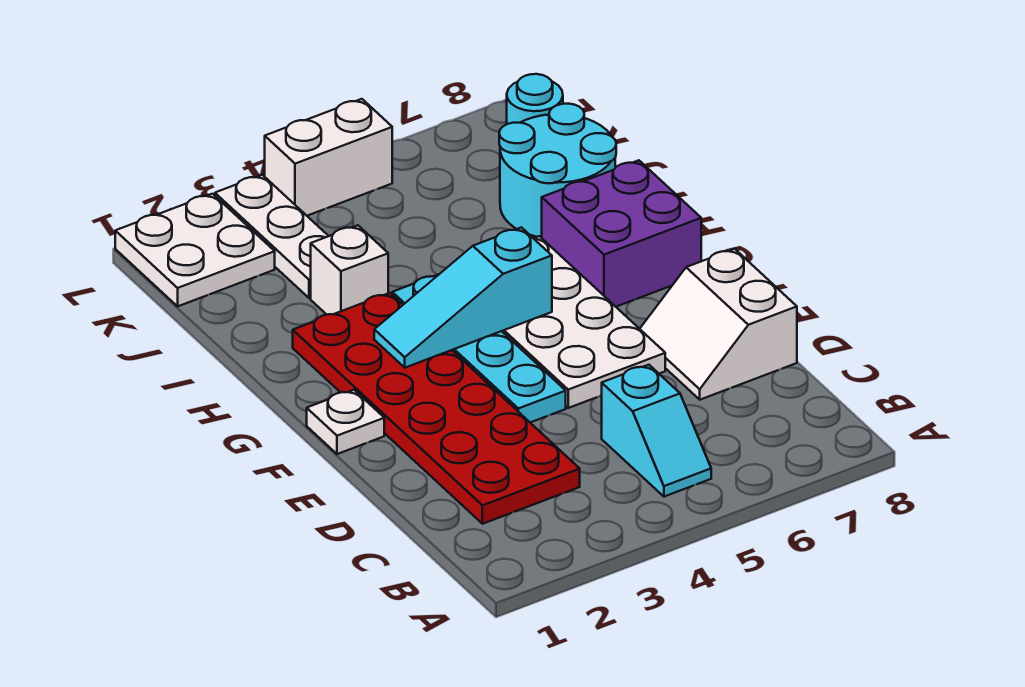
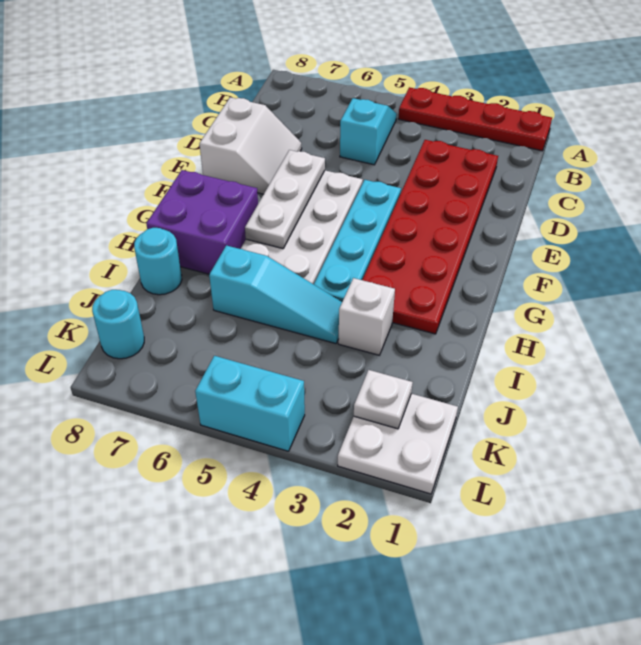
none -> red 1x4 plate [398,87,552,151]
white 1x1 plate [307,390,384,454] -> white 1x1 plate moved to [354,370,413,429]
cyan 1x3 slope [374,227,552,368] -> cyan 1x3 slope moved to [209,245,342,344]
cyan 2x2 round brick [499,104,616,238] -> cyan 1x1 round brick [134,228,182,295]
white 1x3 plate [215,175,328,298] -> white 1x3 plate moved to [245,150,325,249]
white 1x2 brick [265,99,392,216] -> cyan 1x2 brick [195,356,305,451]

